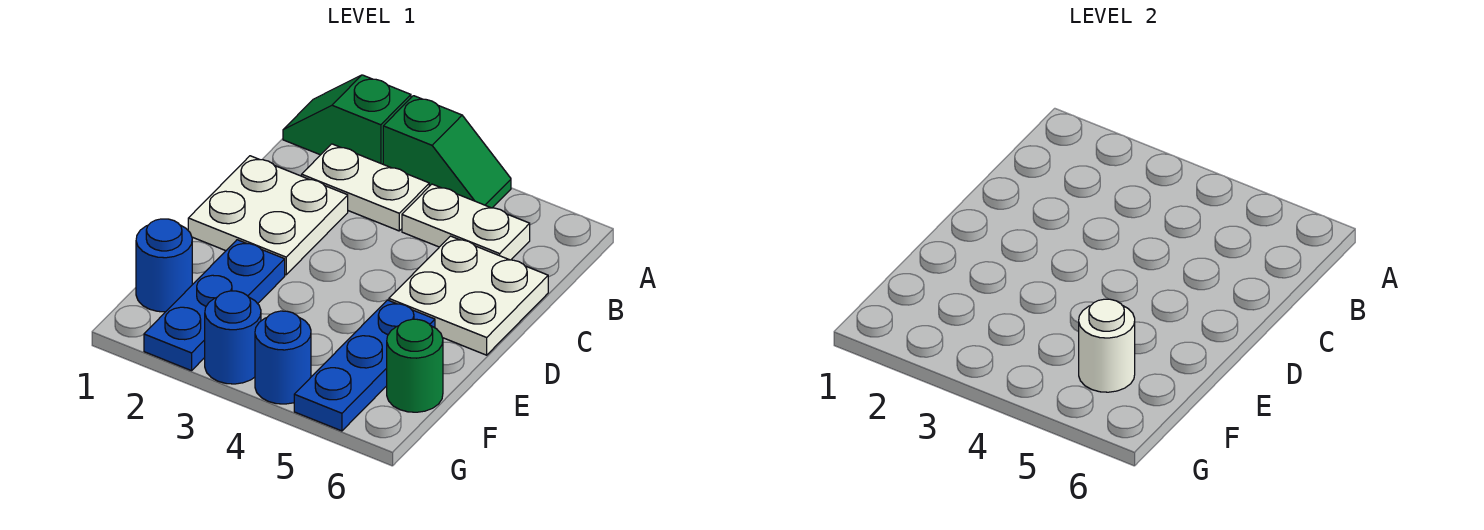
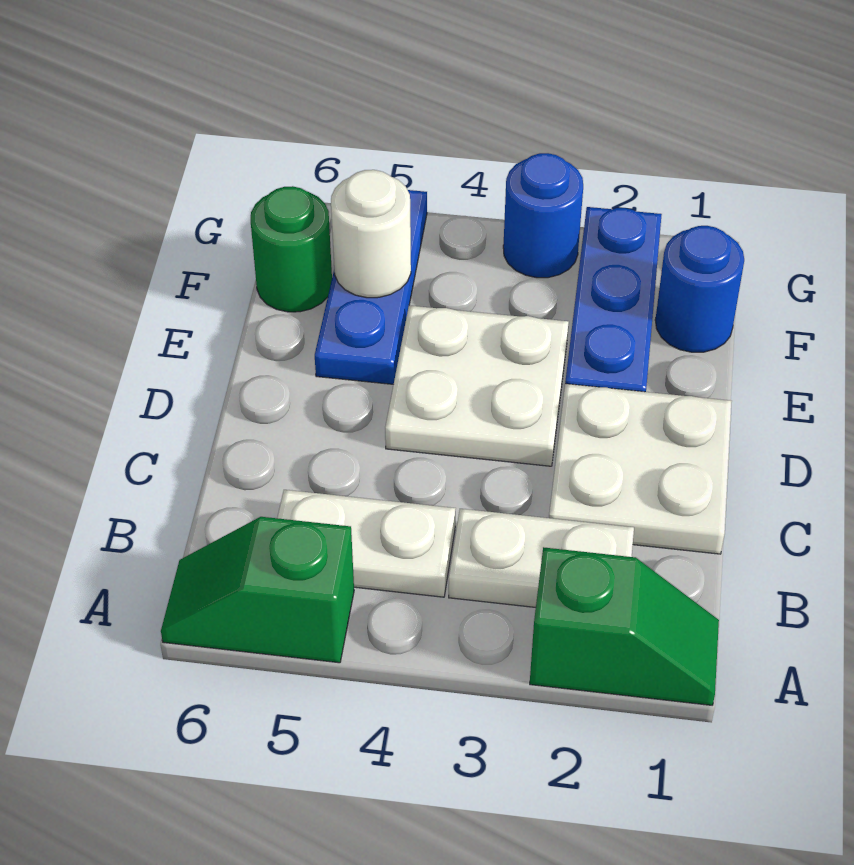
green 1x2 slope [383,96,511,208] -> green 1x2 slope moved to [161,517,354,663]
white 2x2 plate [389,236,548,355] -> white 2x2 plate moved to [385,305,569,466]
blue 1x1 round brick [255,311,311,404] -> none

